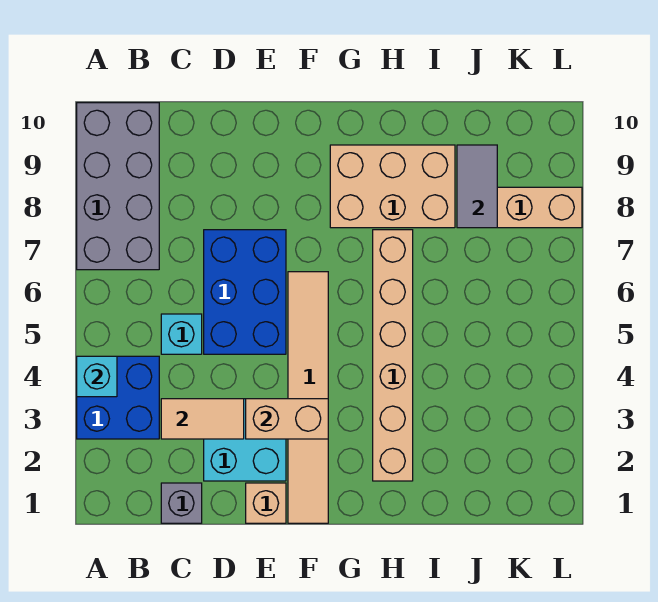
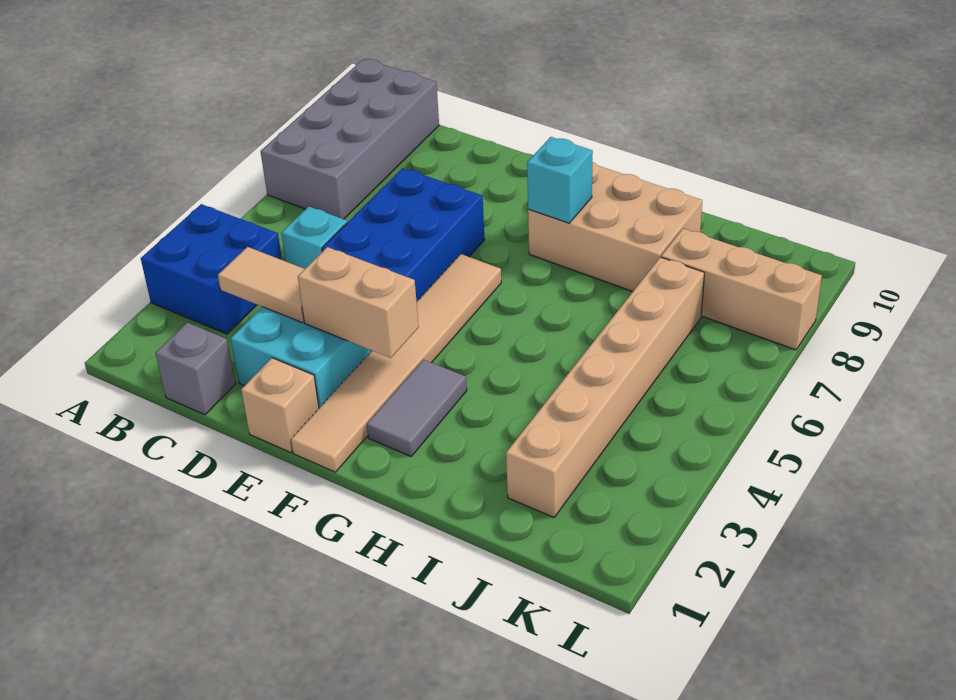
cyan 1x1 brick [77,356,117,397] -> cyan 1x1 brick moved to [527,137,593,223]
tan 1x6 brick [373,230,413,481] -> tan 1x6 brick moved to [506,257,704,517]
grey 1x2 tile [457,145,497,228] -> grey 1x2 tile moved to [367,360,467,456]

